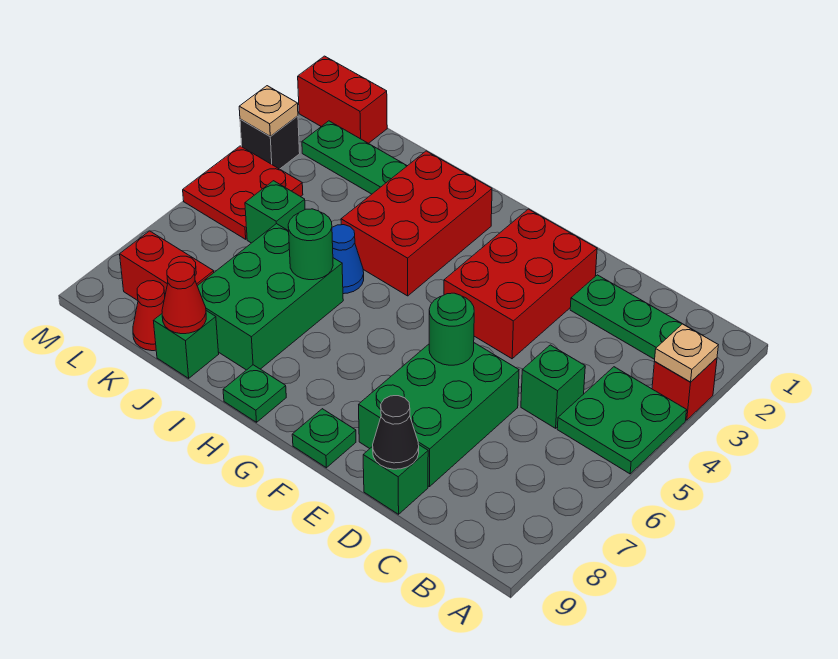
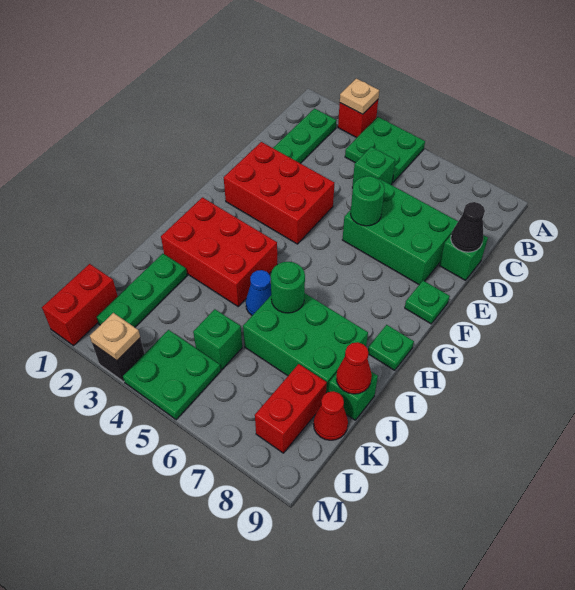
red 2x2 plate [183,146,303,239] -> green 2x2 plate [123,330,221,420]

